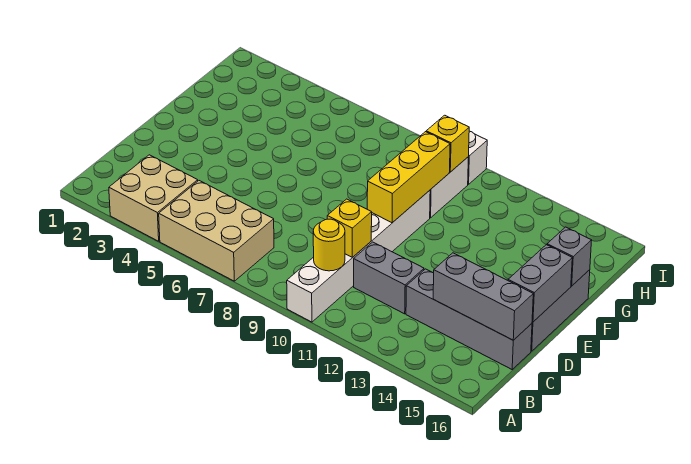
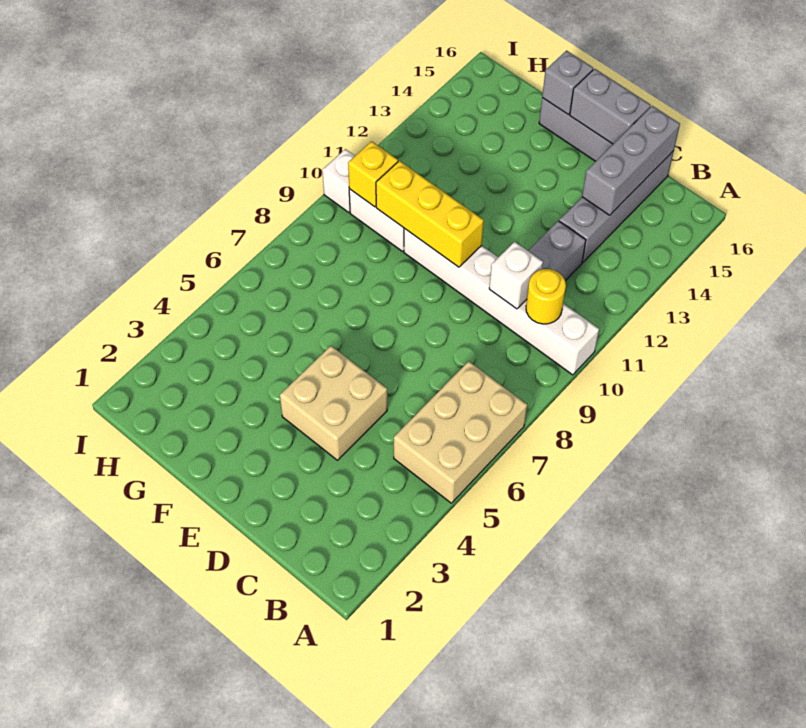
tan 2x2 brick [109,155,198,241] -> tan 2x2 brick moved to [280,346,387,460]
yellow 1x1 brick [327,199,372,257] -> white 1x1 brick [489,242,543,309]

